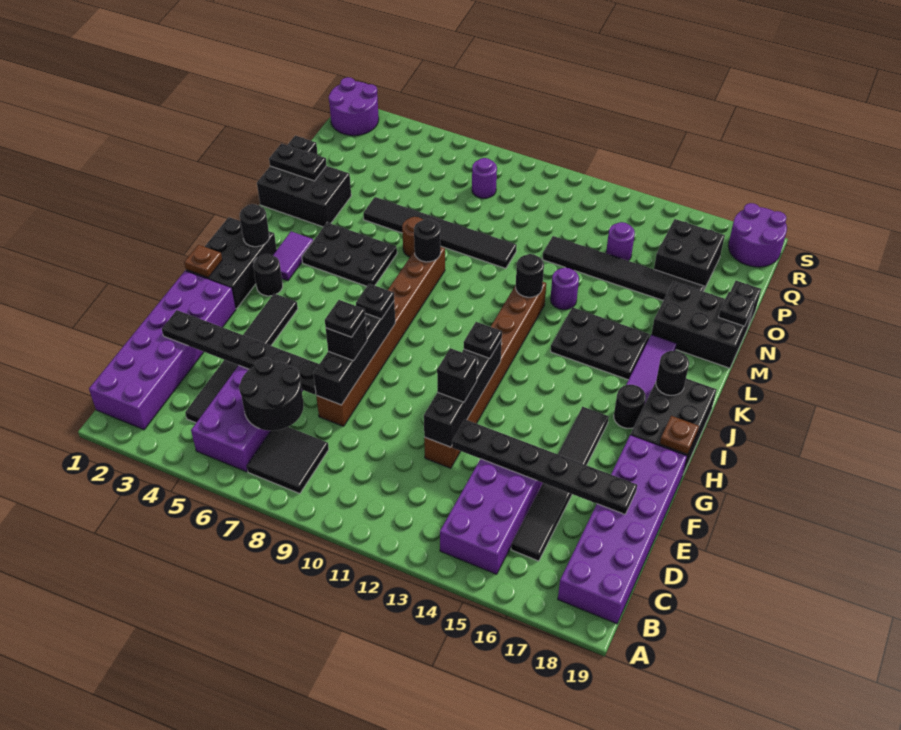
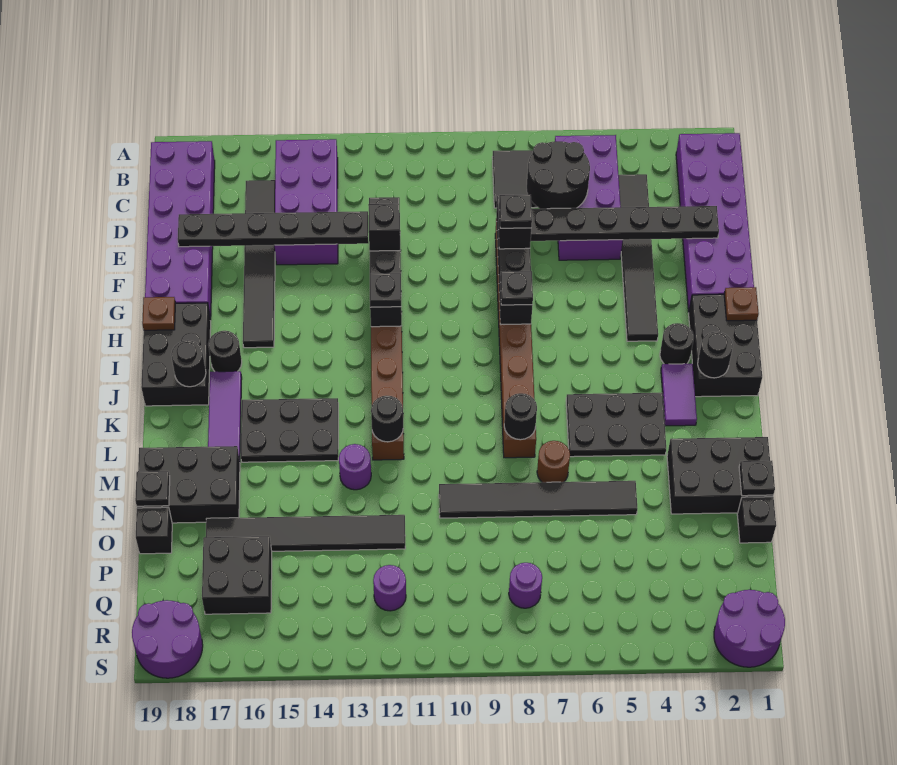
black 1x2 plate [269,143,327,181] -> black 1x1 plate [739,461,775,496]
purple 1x1 round brick [606,222,635,261] -> purple 1x1 round brick moved to [373,565,406,611]

